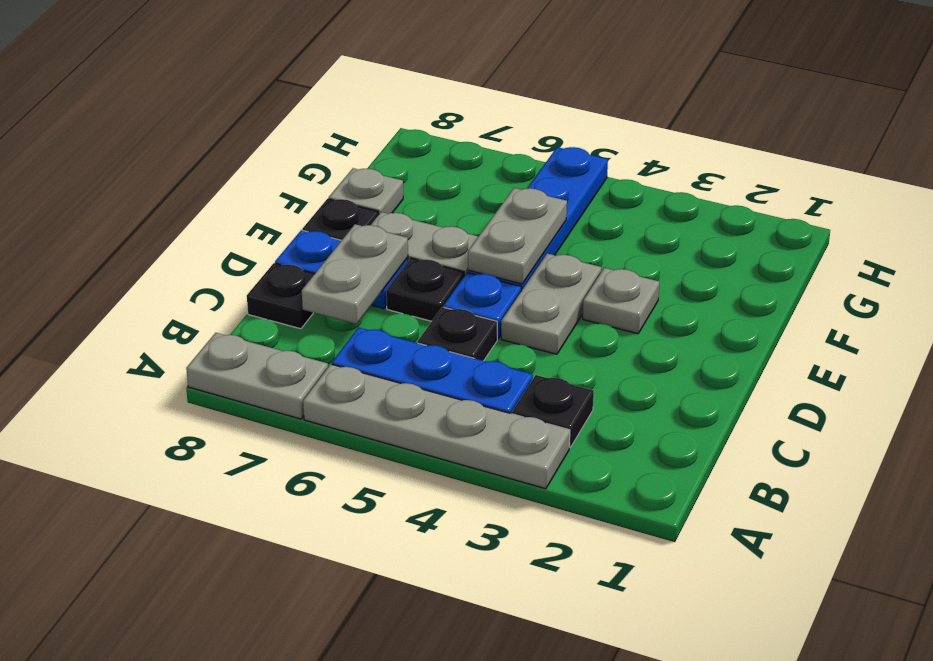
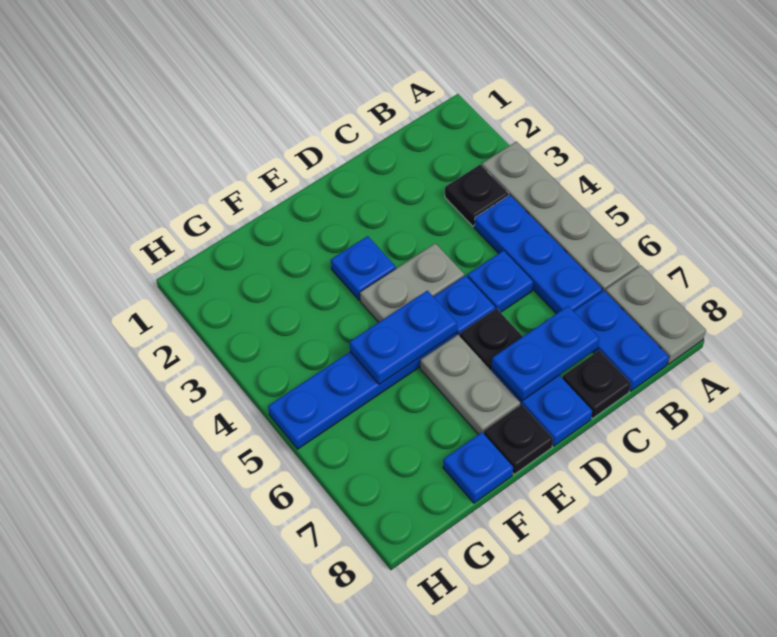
none -> blue 1x2 plate [574,291,669,391]
black 1x1 plate [418,307,497,361] -> blue 1x1 plate [467,251,533,312]
grey 1x2 plate [302,224,408,324] -> blue 1x2 plate [492,306,600,401]
grey 1x1 plate [583,268,659,334] -> blue 1x1 plate [331,236,396,300]
grey 1x2 plate [468,188,567,284] -> blue 1x2 plate [350,291,457,384]
grey 1x1 plate [329,168,403,214] -> blue 1x1 plate [443,432,513,503]

